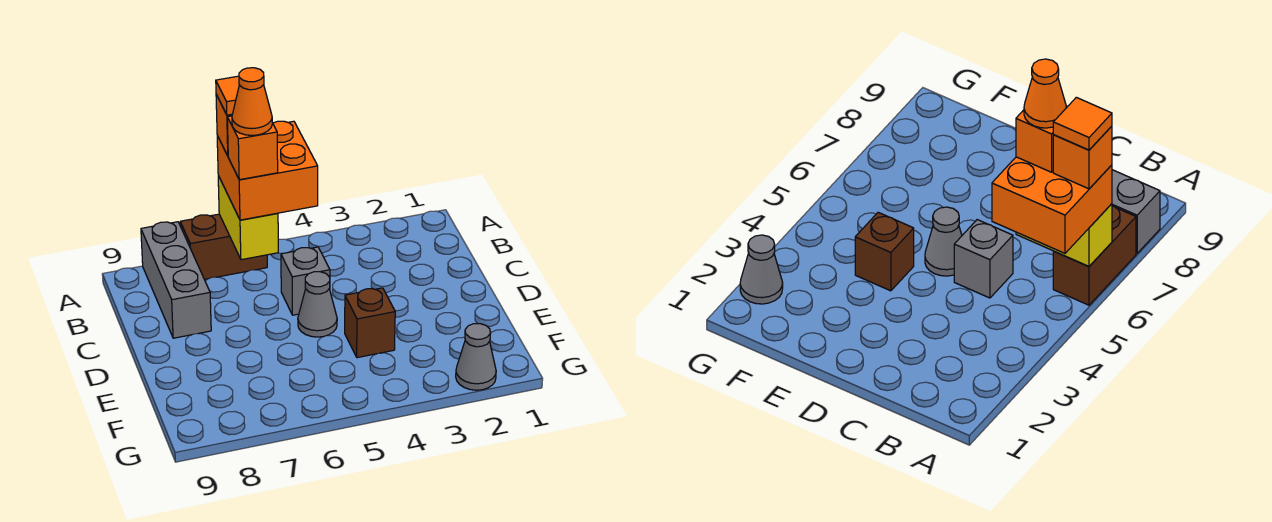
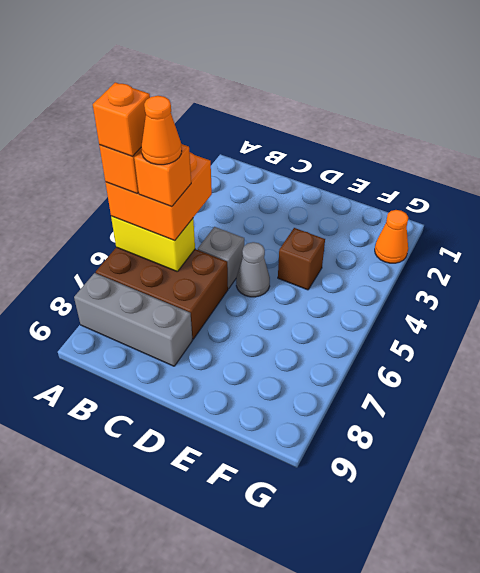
brown 1x2 brick [180,214,267,279] -> brown 2x3 brick [96,247,228,339]
orange 1x1 tile [216,76,239,115] -> orange 1x1 brick [93,82,150,157]
grey 1x1 cone [456,324,496,390] -> orange 1x1 cone [375,210,408,263]

